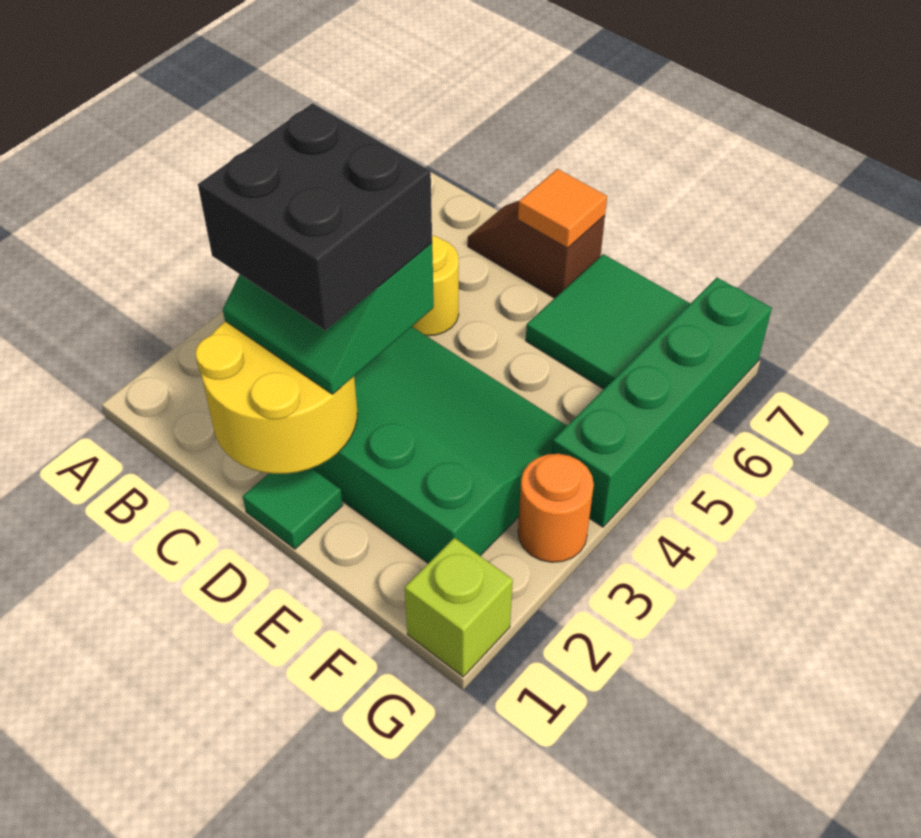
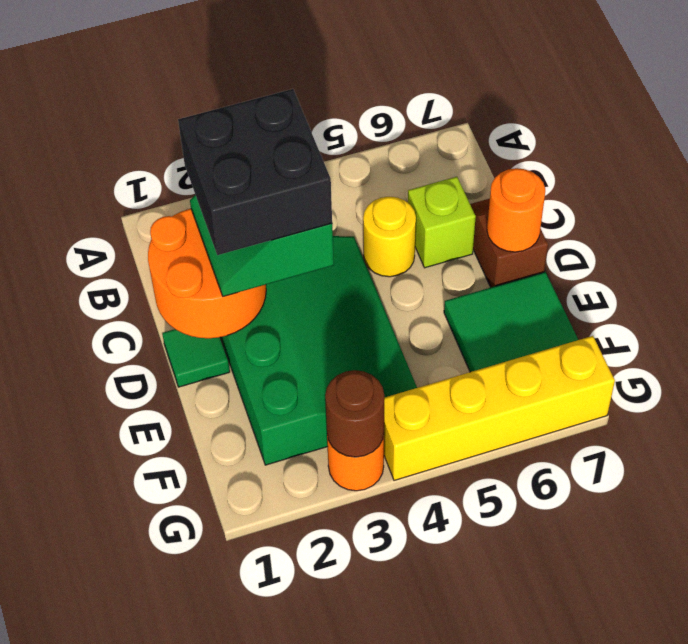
yellow 2x2 round brick [195,321,357,474] -> orange 2x2 round brick [148,209,266,338]
orange 1x1 tile [518,169,607,248] -> orange 1x1 round brick [487,168,545,252]
lime 1x1 brick [405,538,513,677] -> lime 1x1 brick moved to [408,177,476,268]
none -> brown 1x1 round brick [325,370,384,457]
green 1x4 brick [552,278,772,527] -> yellow 1x4 brick [384,336,615,480]

